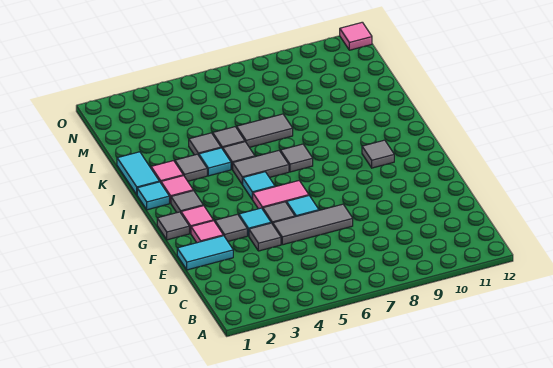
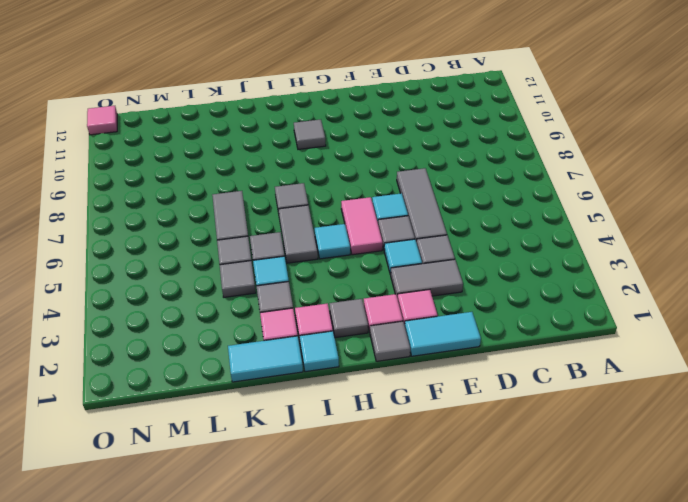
cyan 1x2 tile [177,236,233,270] -> cyan 1x2 tile turned to [405,312,481,356]
grey 1x1 tile [215,214,247,241] -> grey 1x2 tile [391,259,463,299]

